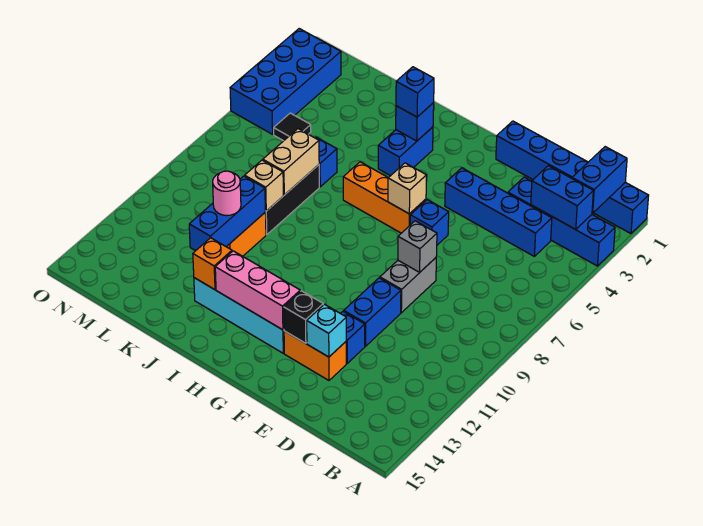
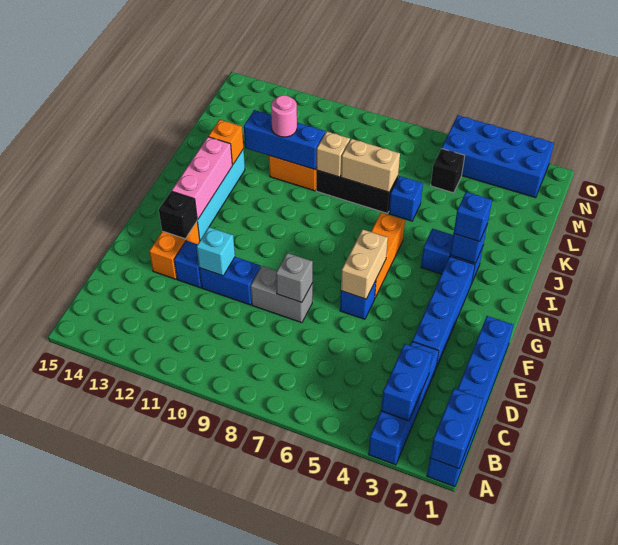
blue 1x2 brick [572,147,627,213] -> blue 1x2 brick turned to [430,389,483,469]
blue 1x4 brick [445,168,552,256] -> blue 1x4 brick moved to [412,257,475,368]
cyan 1x1 brick [307,304,346,357] -> cyan 1x1 brick moved to [197,227,235,276]
tan 1x1 brick [388,163,427,214] -> tan 1x2 brick [341,229,388,299]
black 1x1 tile [274,113,311,141] -> black 1x1 brick [431,148,465,193]

